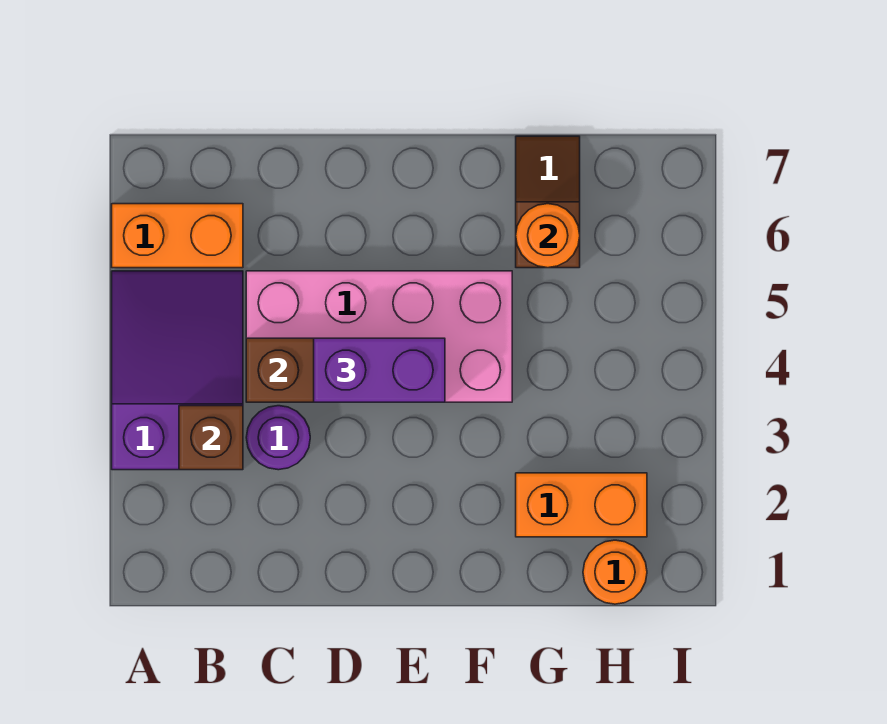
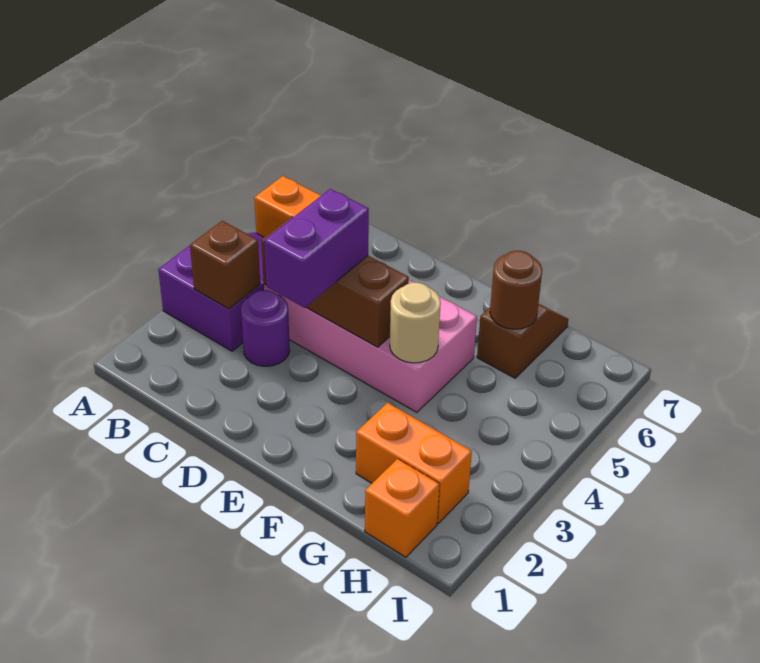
purple 1x2 brick [314,338,445,402] -> purple 1x2 brick turned to [264,189,369,308]
none -> tan 1x1 round brick [390,283,441,363]
orange 1x1 round brick [516,204,580,268] -> brown 1x1 round brick [490,251,542,329]
orange 1x1 round brick [583,540,647,604] -> orange 1x1 brick [365,459,440,557]

